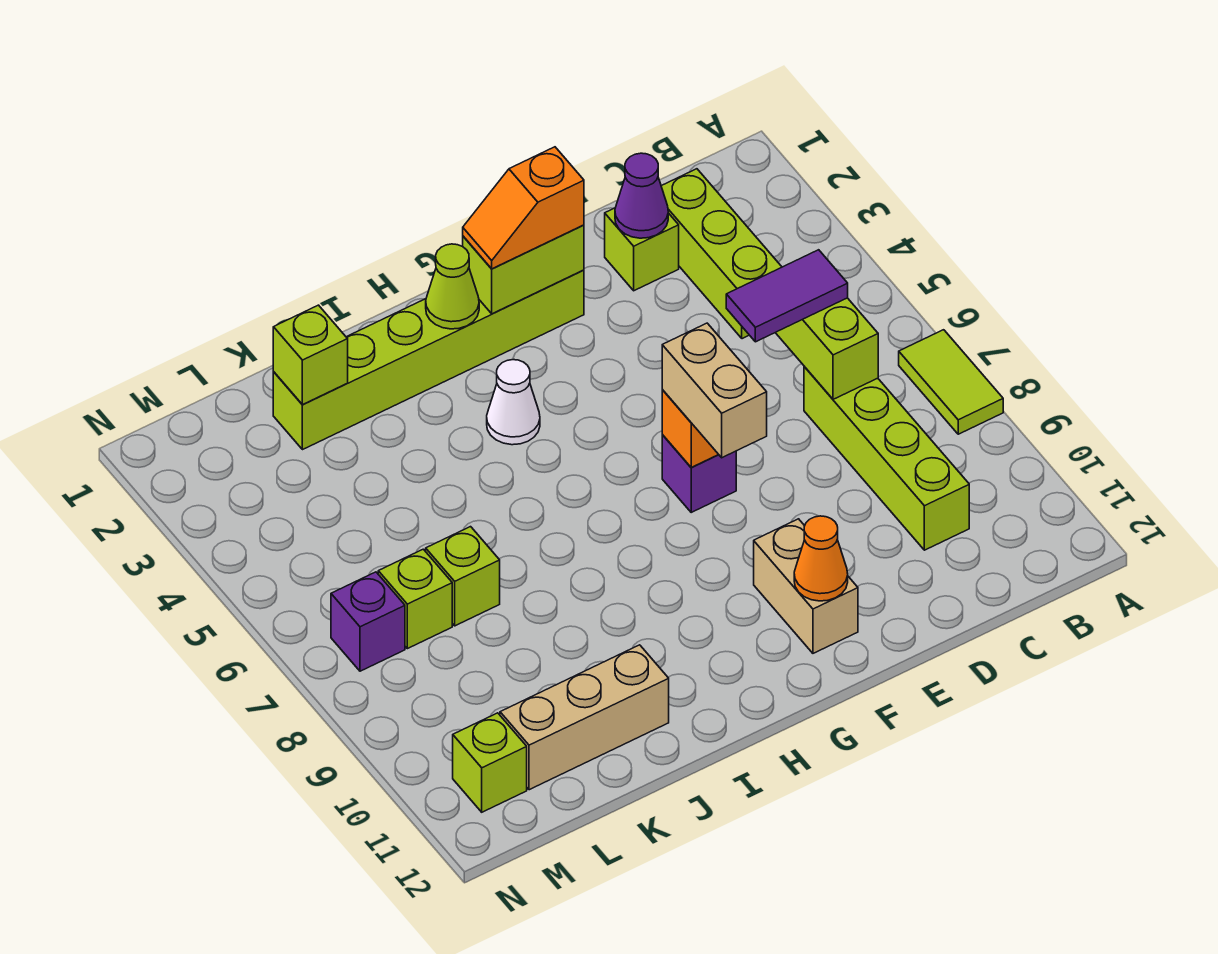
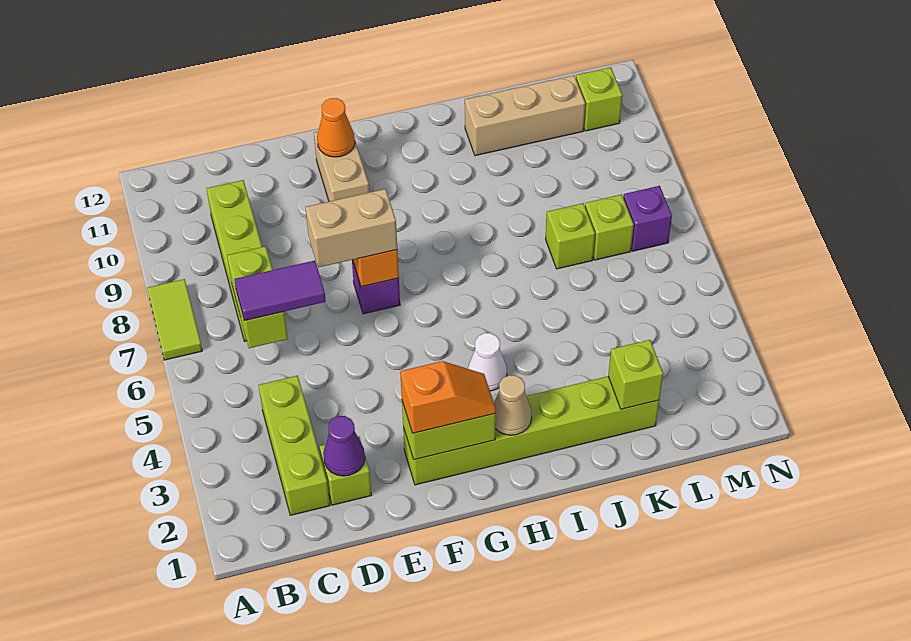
tan 1x2 brick [662,323,767,458] -> tan 1x2 brick turned to [305,189,397,268]
lime 1x1 cone [426,244,479,329] -> tan 1x1 cone [494,375,532,435]

